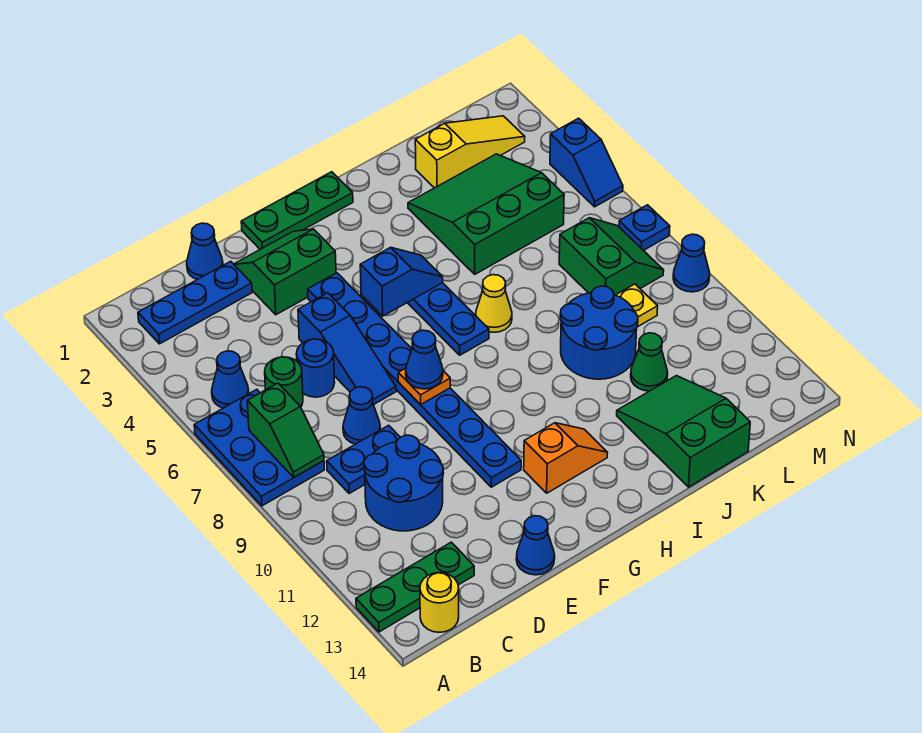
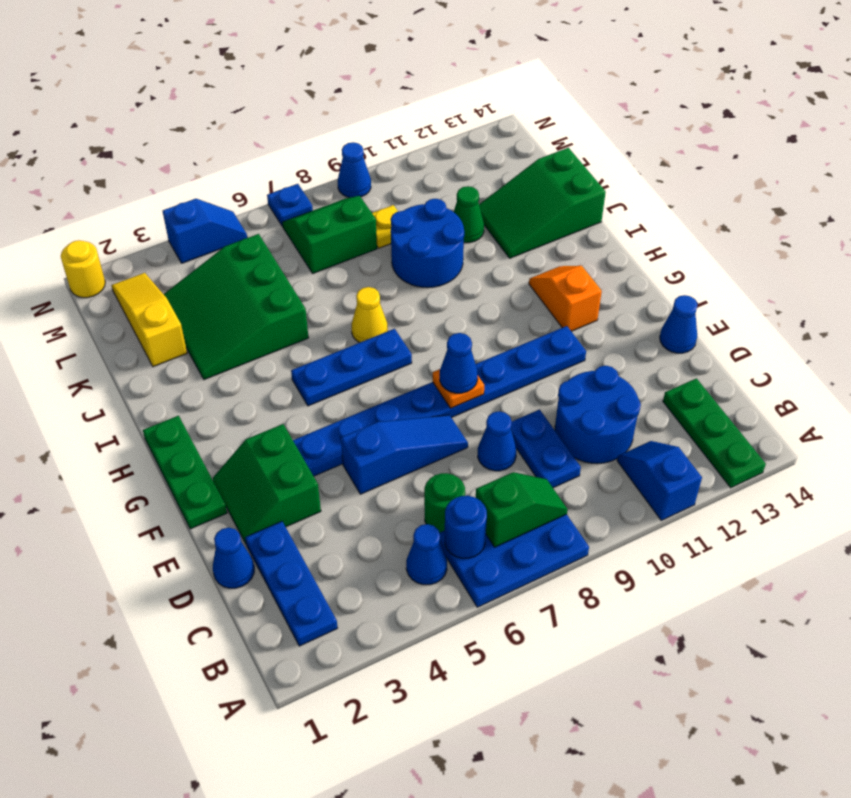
yellow 1x1 round brick [420,573,459,632] -> yellow 1x1 round brick moved to [61,240,105,298]
blue 1x1 round brick [296,339,335,397] -> blue 1x1 round brick moved to [445,496,487,558]
blue 1x2 slope [360,247,443,316] -> blue 1x2 slope moved to [617,441,702,520]

